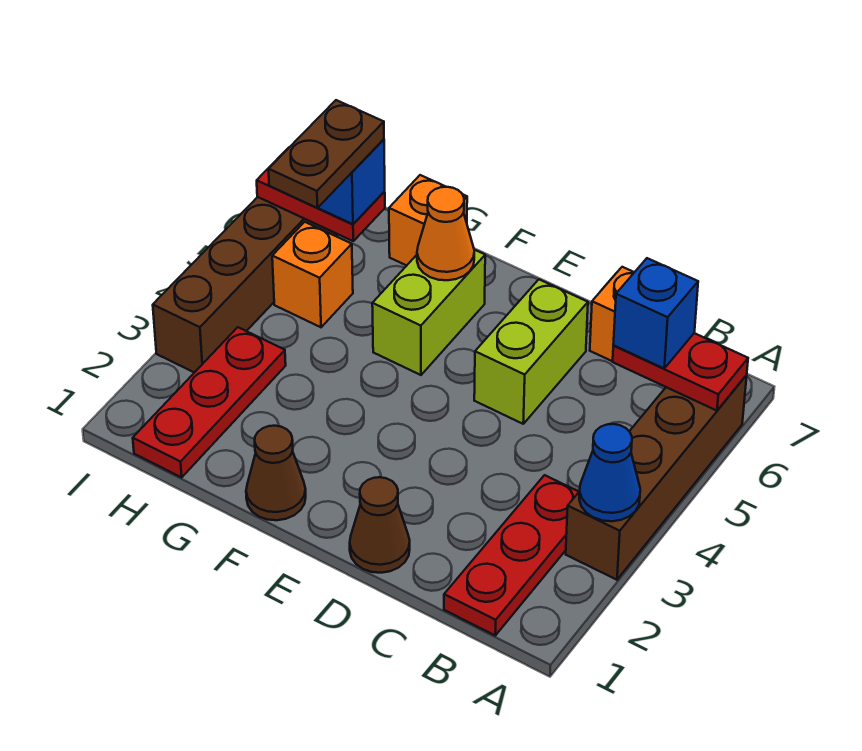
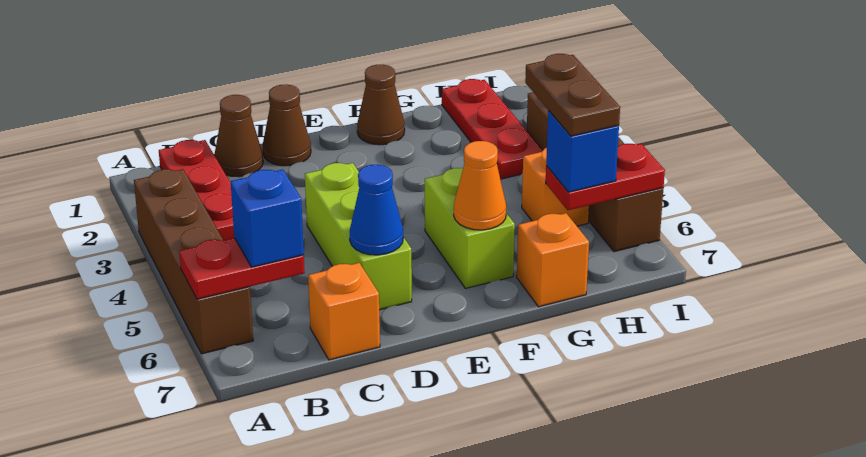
blue 1x1 cone [579,424,640,521] -> blue 1x1 cone moved to [350,164,403,255]
none -> brown 1x1 cone [214,95,263,177]
lime 1x2 brick [474,280,588,424] -> lime 1x3 brick [305,163,412,310]

